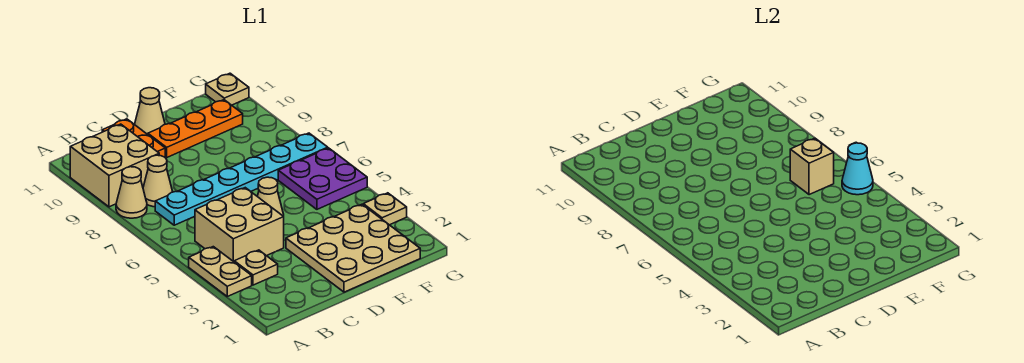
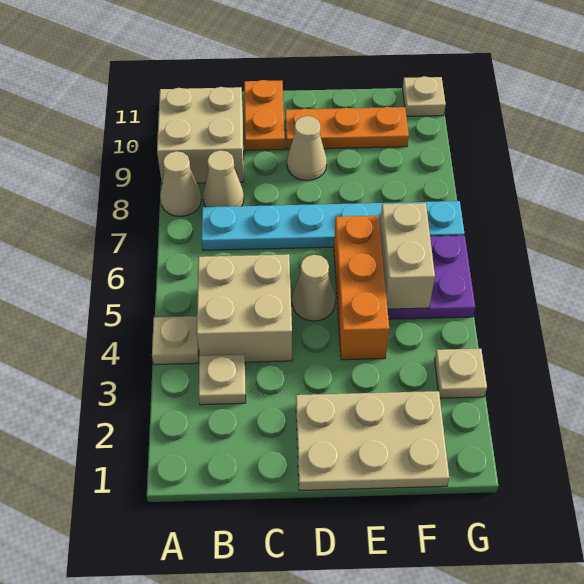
tan 1x2 plate [189,247,252,296] -> tan 1x1 plate [152,316,199,365]
tan 3x3 plate [286,204,420,292] -> tan 2x3 plate [296,391,449,491]
tan 1x1 cone [135,88,165,134] -> tan 1x1 cone moved to [287,116,327,181]
none -> orange 1x3 brick [334,216,389,360]
tan 1x1 brick [790,138,834,195] -> tan 1x2 brick [380,203,435,309]
cyan 1x1 cone [842,143,873,195] -> none

